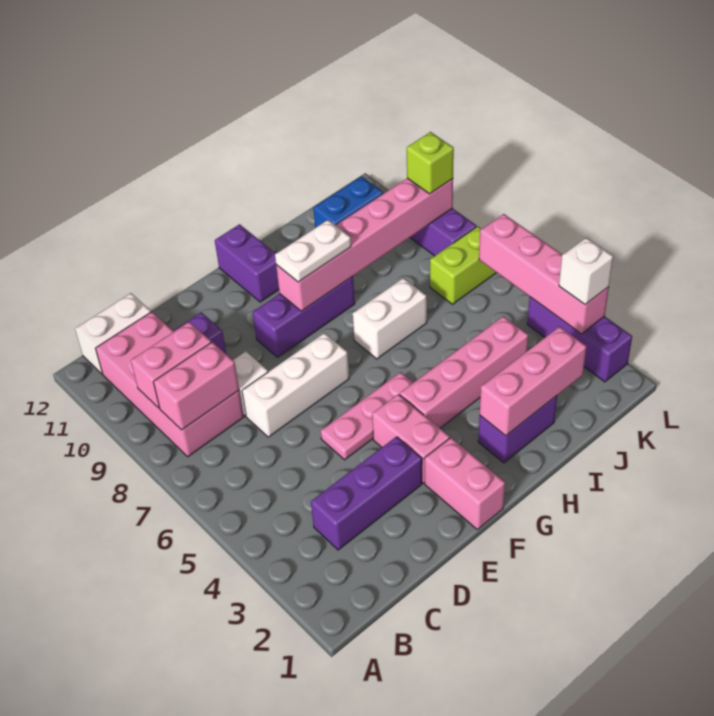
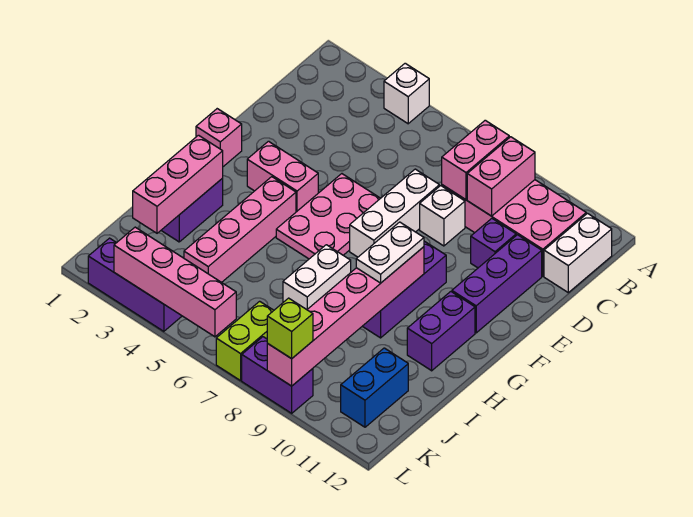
purple 1x3 brick [311,437,422,550] -> purple 1x3 brick moved to [452,235,542,333]
pink 1x3 plate [321,372,414,460] -> pink 2x3 plate [276,174,380,259]
pink 1x2 brick [424,438,505,530] -> pink 1x1 brick [196,109,242,167]
purple 1x2 brick [215,224,279,302] -> purple 1x2 brick turned to [407,292,475,371]
white 1x1 brick [559,238,613,304] -> white 1x1 brick moved to [384,63,429,124]

